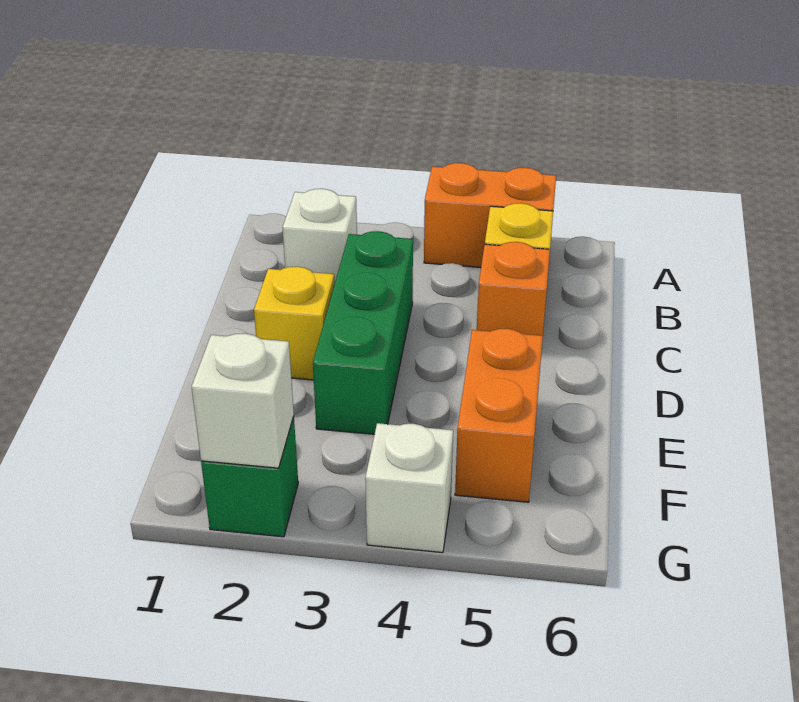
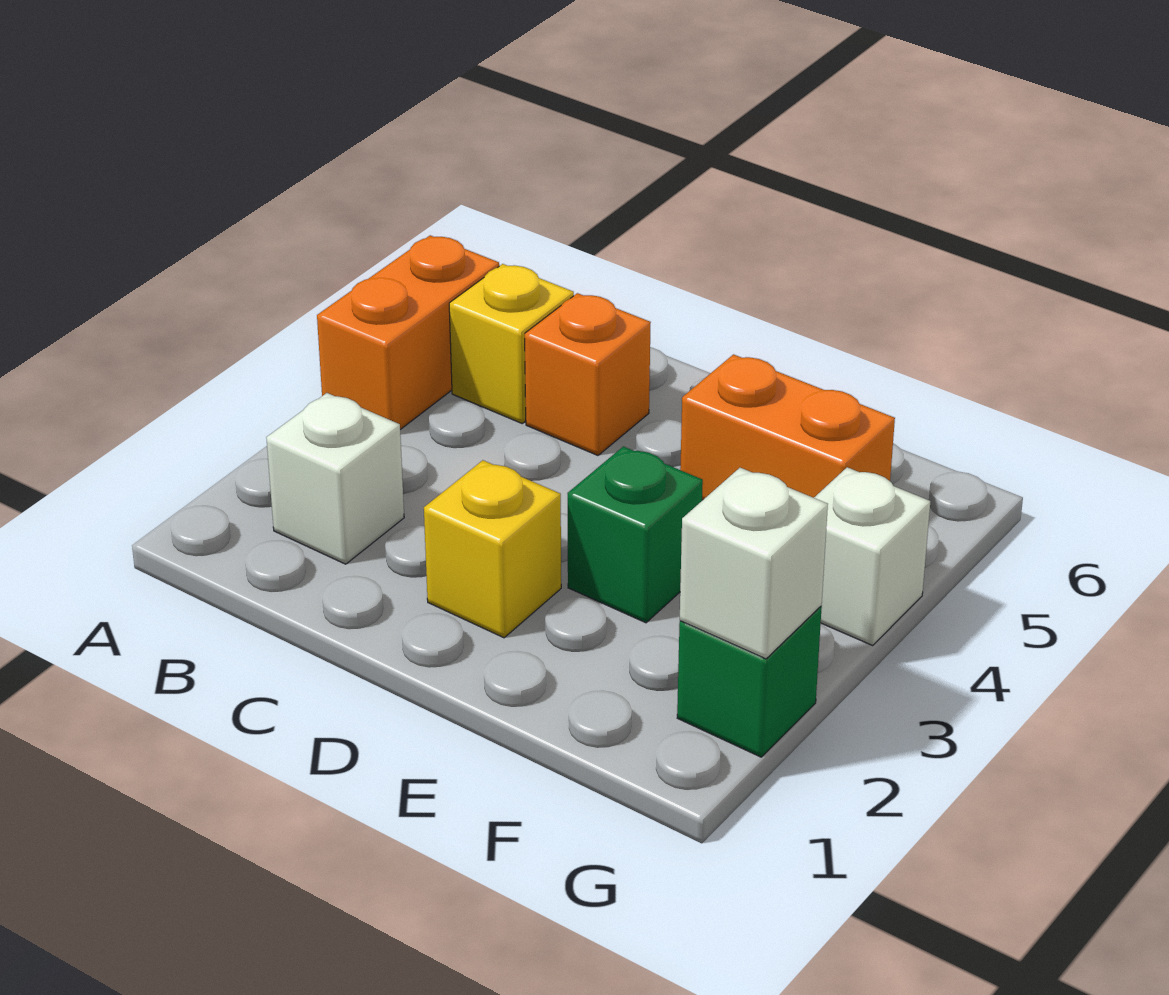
green 1x3 brick [313,231,413,434] -> green 1x1 brick [567,446,703,623]

